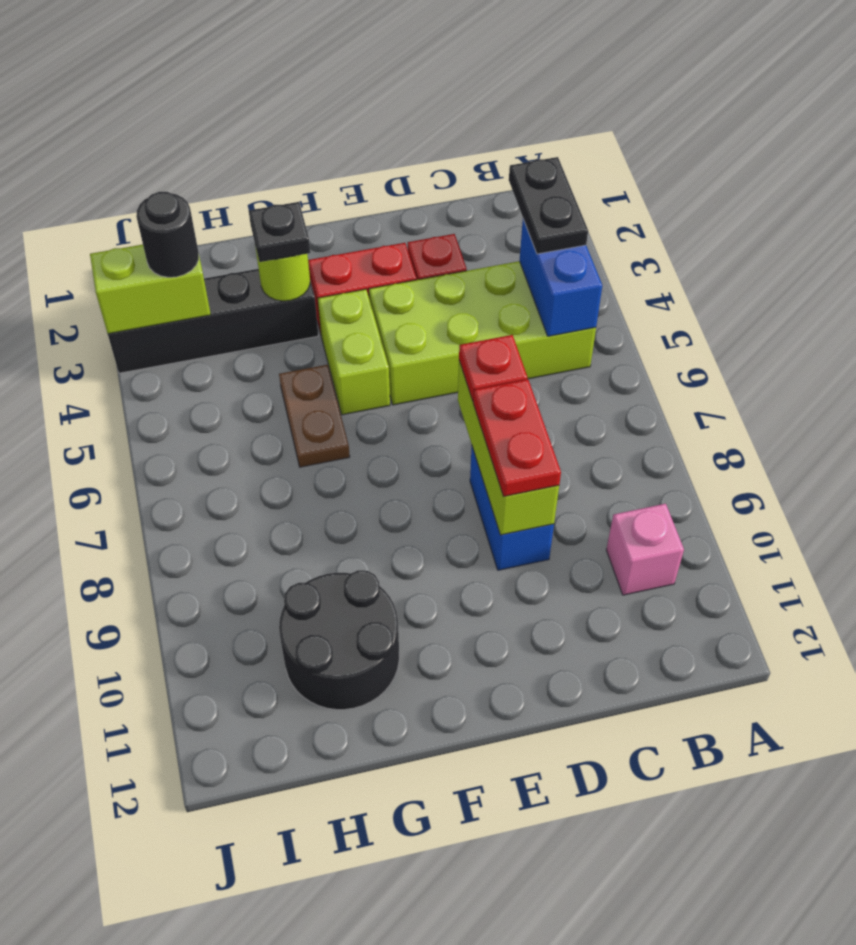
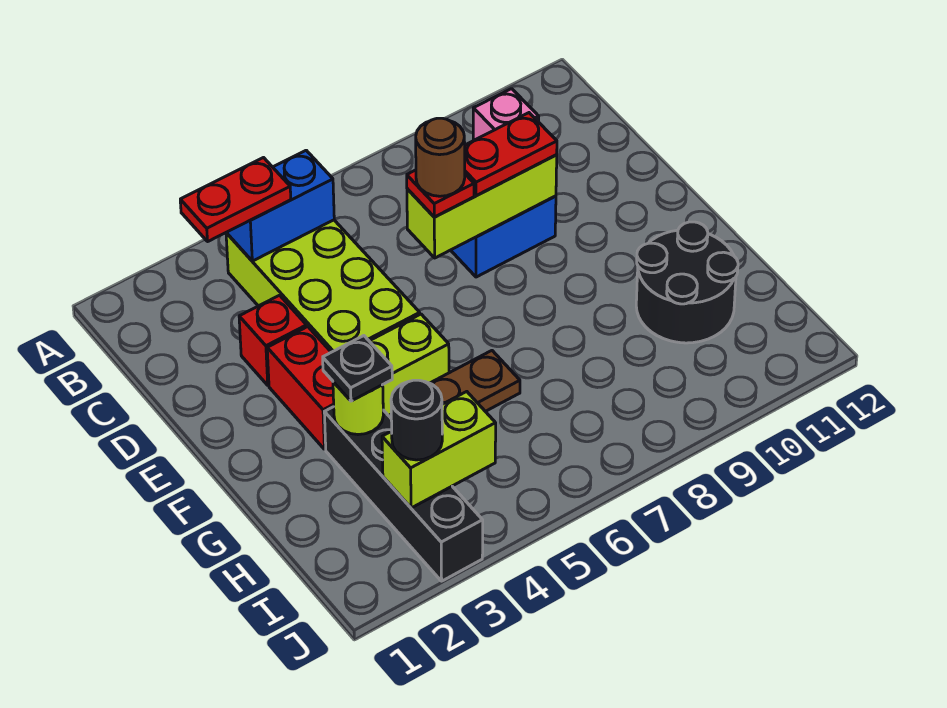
black 1x2 plate [509,157,588,254] -> red 1x2 plate [180,158,291,241]
none -> brown 1x1 round brick [416,118,465,196]
lime 1x2 brick [90,245,211,334] -> lime 1x2 brick turned to [382,392,496,508]

